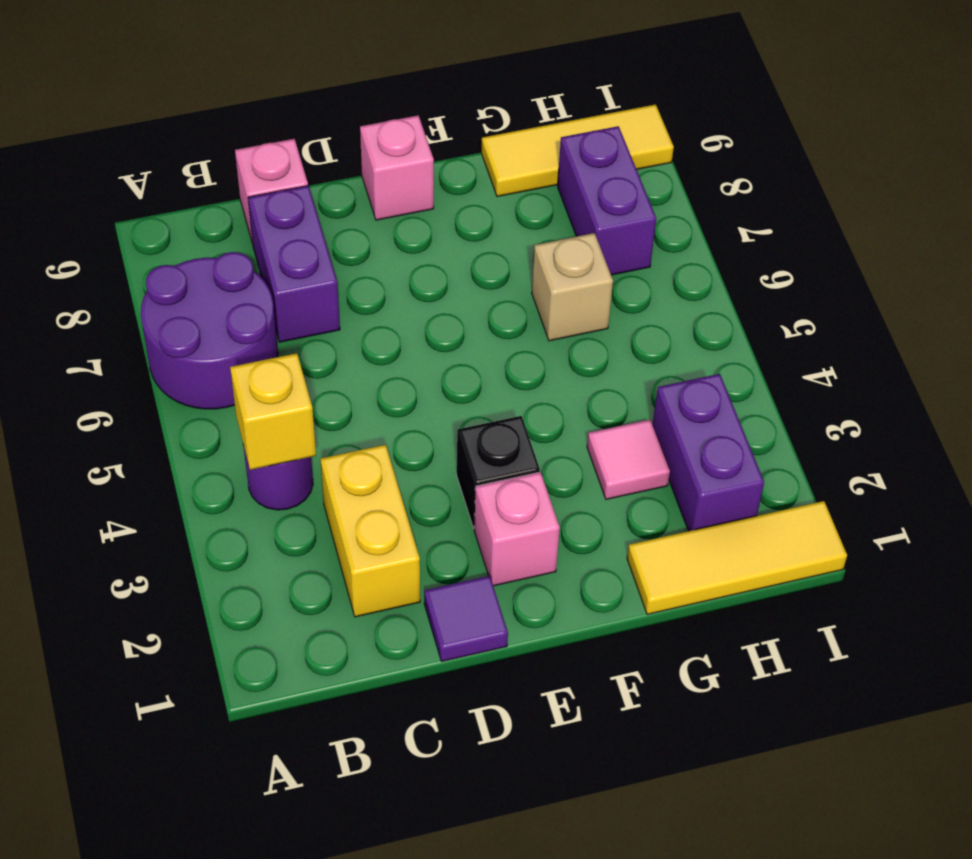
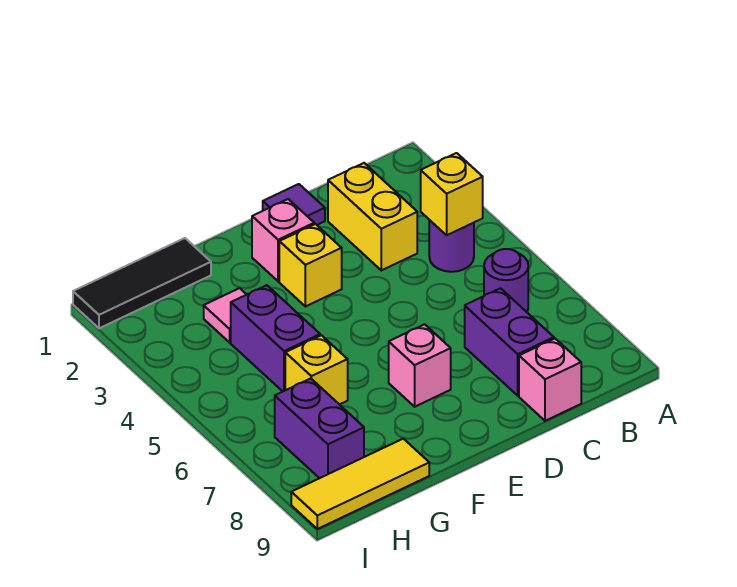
purple 2x2 round brick [141,252,278,409] -> purple 1x1 round brick [484,249,528,312]
black 1x1 brick [457,416,540,528] -> yellow 1x1 brick [279,224,342,306]
pink 1x1 brick [360,115,434,220] -> pink 1x1 brick moved to [389,324,451,407]
yellow 1x3 tile [627,501,847,614] -> black 1x3 tile [73,238,211,328]
tan 1x1 brick [532,233,613,341] -> yellow 1x1 brick [285,335,348,405]
purple 1x2 brick [652,374,764,531] -> purple 1x2 brick moved to [231,285,320,391]

